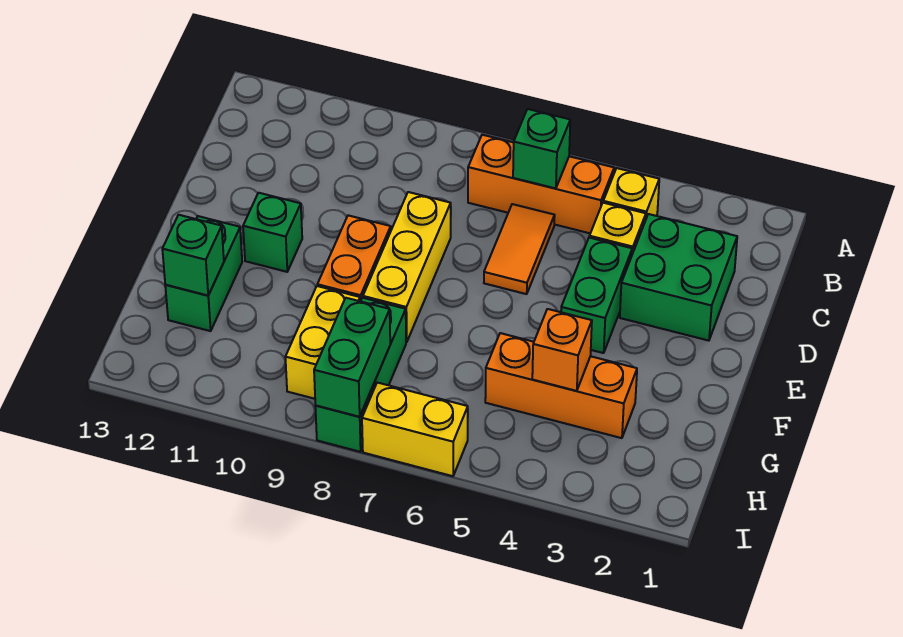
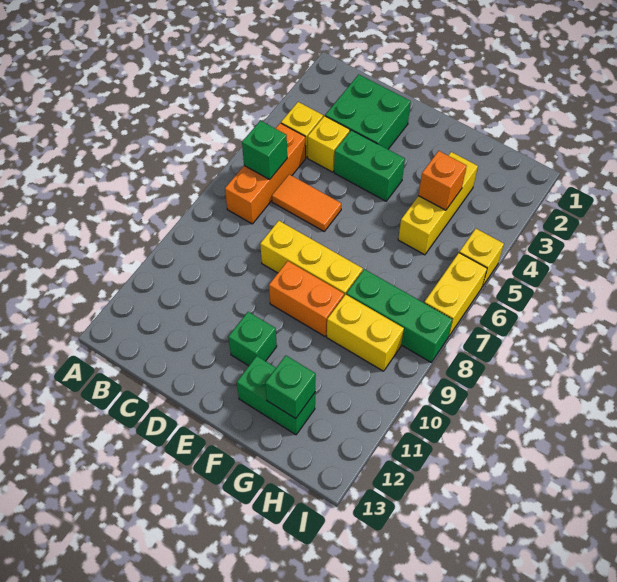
orange 1x3 brick [485,333,637,438] -> yellow 1x3 brick [398,152,478,255]
green 1x2 brick [314,298,390,417] -> none
none -> yellow 1x1 brick [459,229,504,287]

